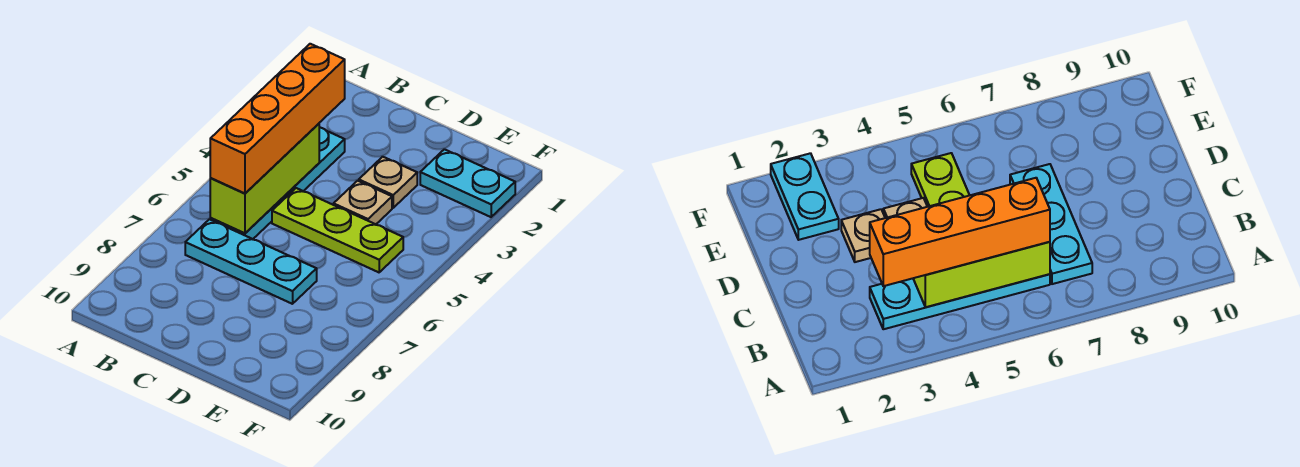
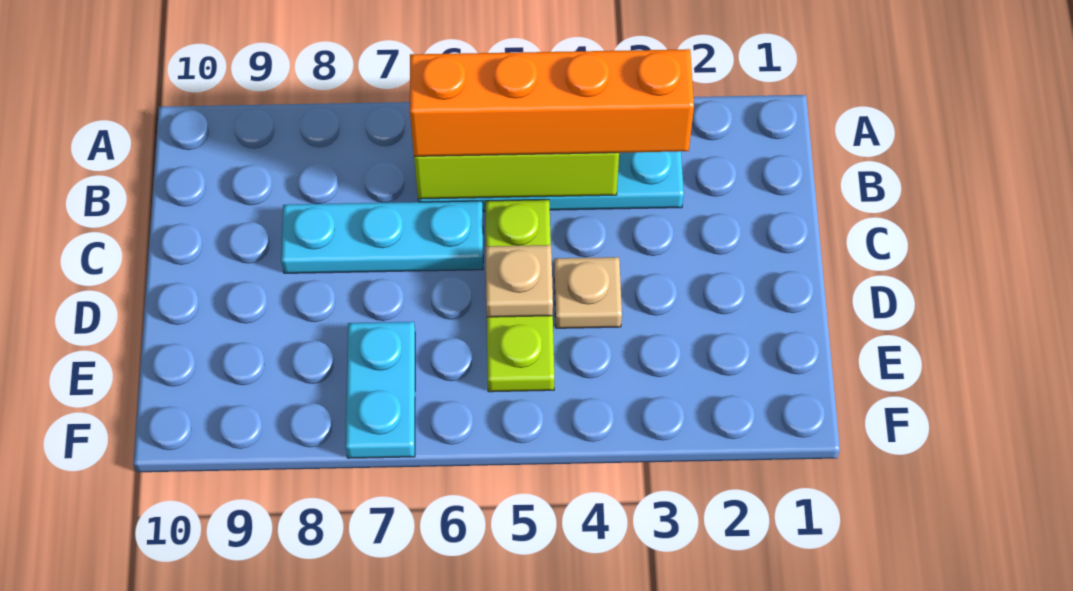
cyan 1x3 plate [185,219,317,304] -> cyan 1x3 plate turned to [281,201,483,273]
tan 1x1 plate [359,157,417,208] -> tan 1x1 plate moved to [486,245,553,317]
cyan 1x2 plate [420,149,515,217] -> cyan 1x2 plate moved to [345,322,415,458]

